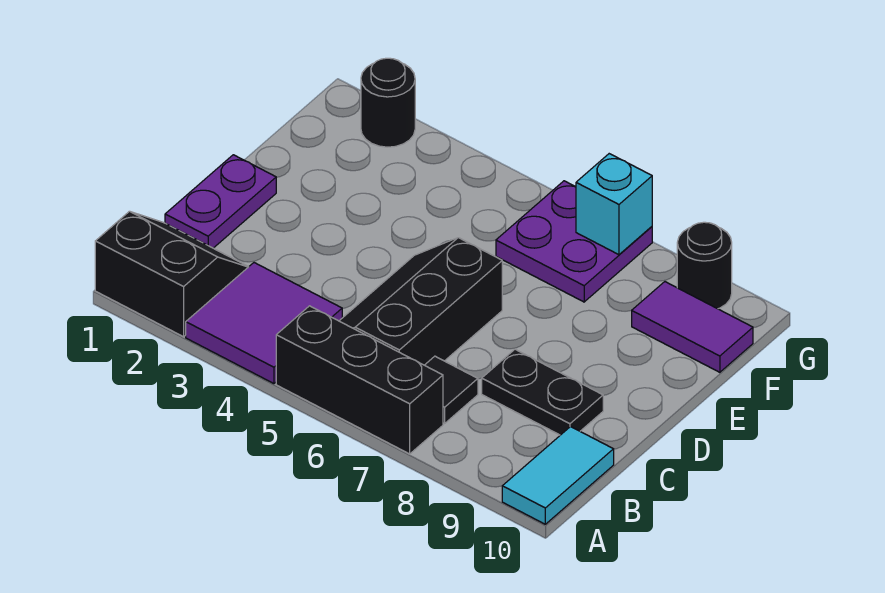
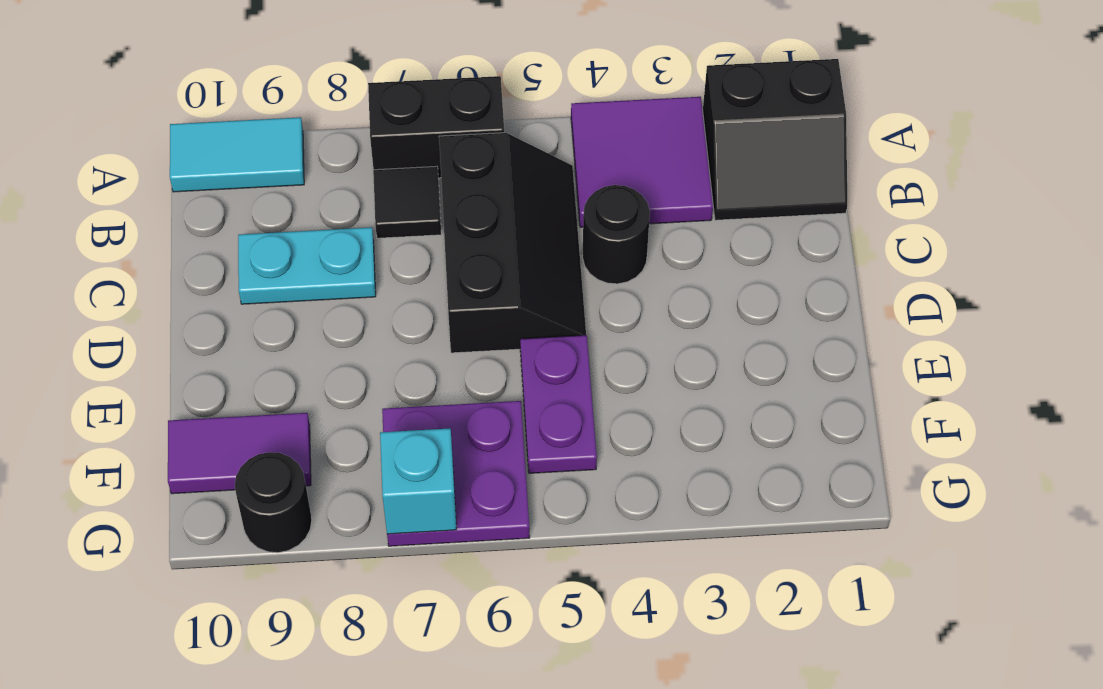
black 1x3 brick [276,306,443,454] -> black 1x2 brick [368,76,504,178]
cyan 1x2 tile [502,427,614,524] -> cyan 1x2 tile turned to [170,117,304,192]
purple 1x2 plate [165,155,276,248] -> purple 1x2 plate moved to [520,335,597,473]
black 1x2 plate [482,349,603,435] -> cyan 1x2 plate [238,227,376,304]
black 1x1 round brick [361,58,415,147] -> black 1x1 round brick moved to [582,185,650,284]

